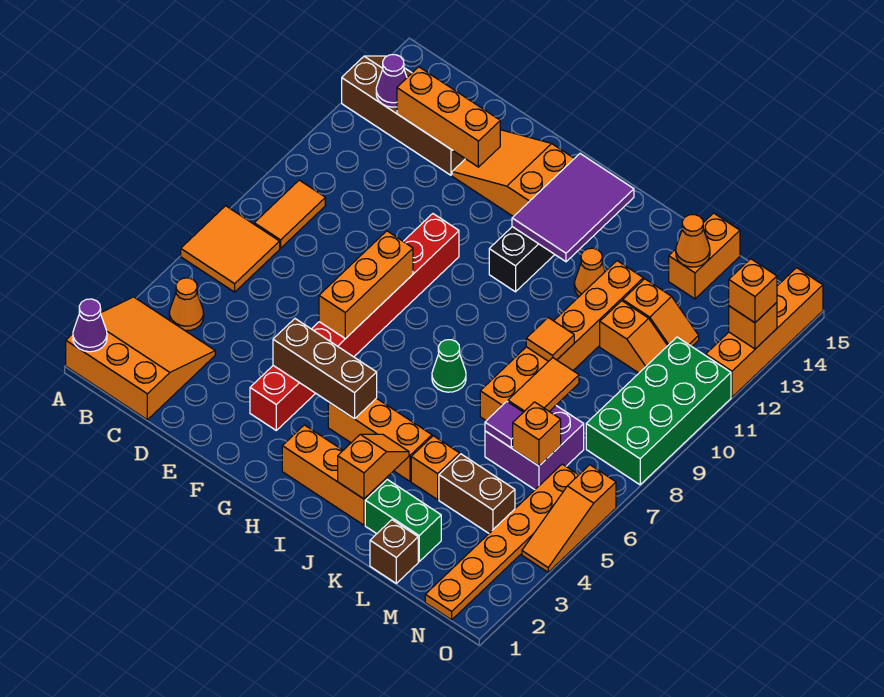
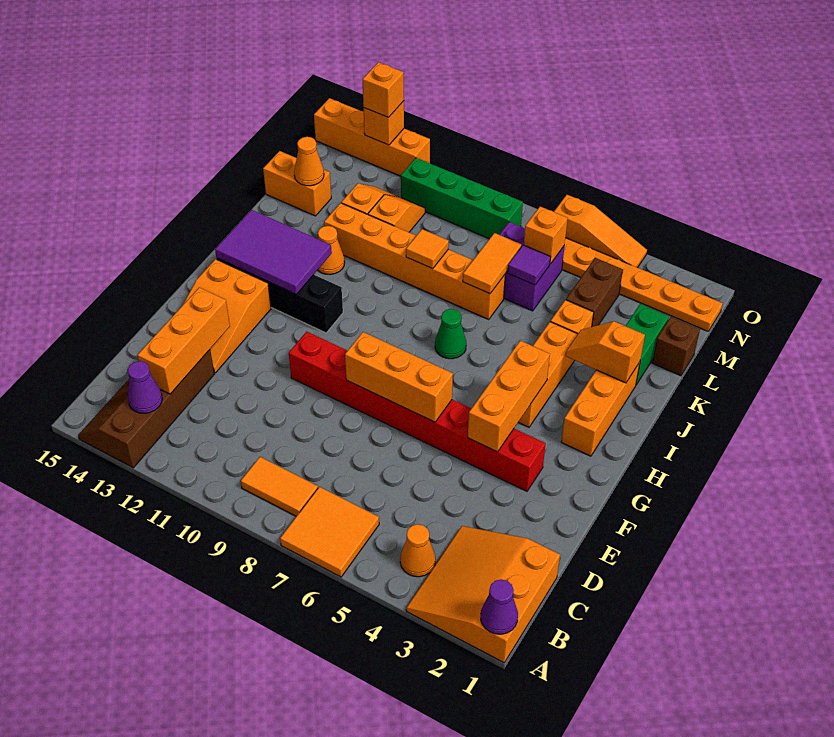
brown 1x3 brick [273,319,377,419] -> orange 1x3 brick [468,341,550,452]
orange 1x2 tile [508,358,579,412] -> orange 1x2 tile turned to [463,233,521,294]
green 2x4 brick [586,337,731,485] -> green 1x4 brick [401,158,523,239]

